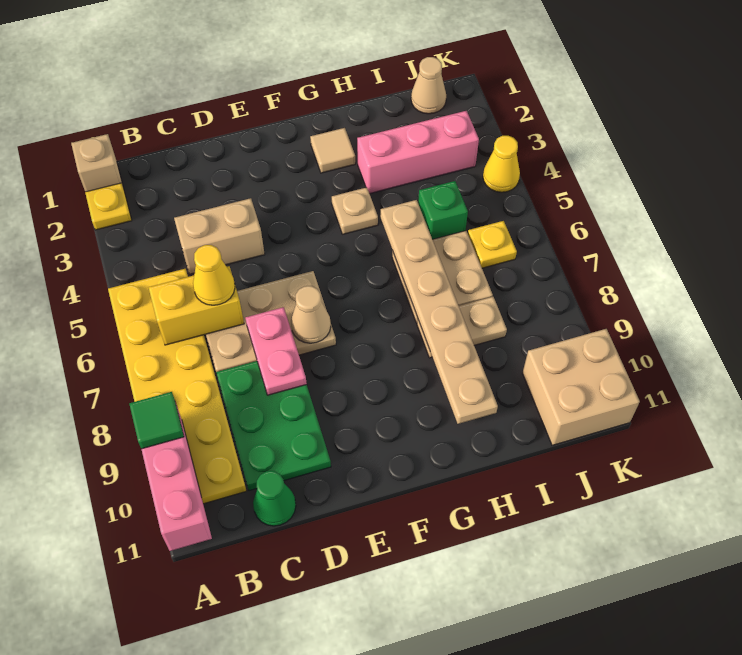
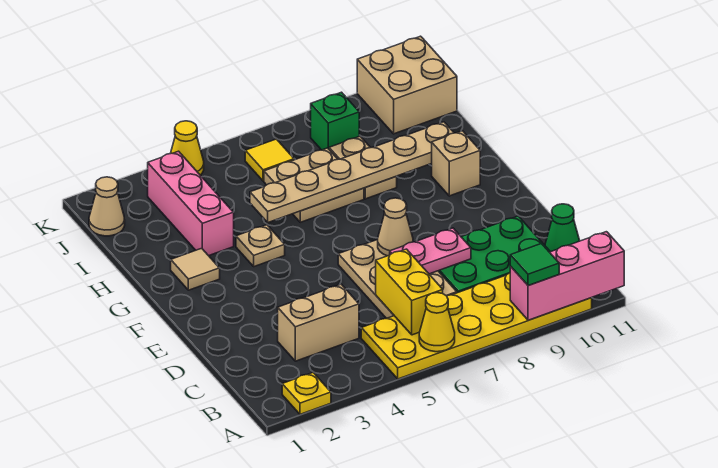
tan 1x1 brick [71,134,123,192] -> tan 1x1 brick moved to [432,131,480,196]
tan 1x2 brick [174,198,265,274] -> tan 1x2 brick turned to [278,284,359,361]
yellow 1x1 cone [193,245,235,305] -> yellow 1x1 cone moved to [419,293,455,352]
green 1x1 brick [418,181,468,239] -> green 1x1 brick moved to [311,92,359,150]
yellow 1x1 plate [468,221,517,268] -> yellow 1x1 tile [245,139,294,181]

